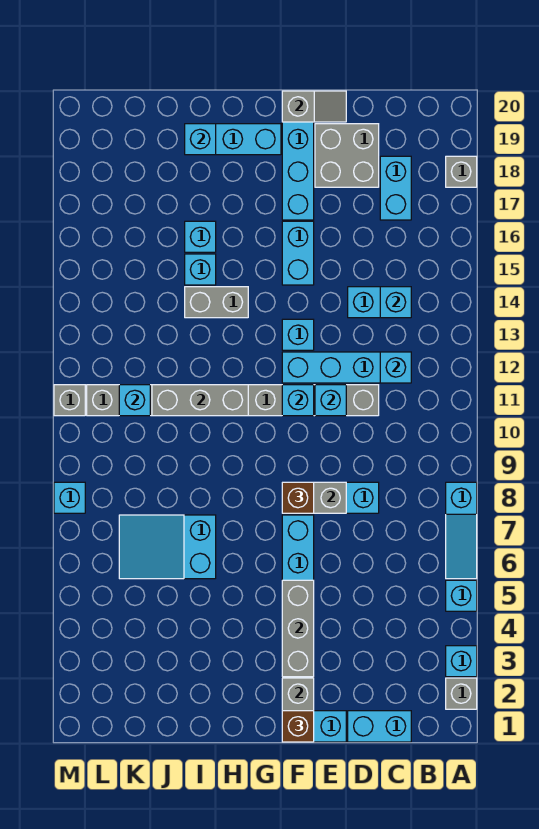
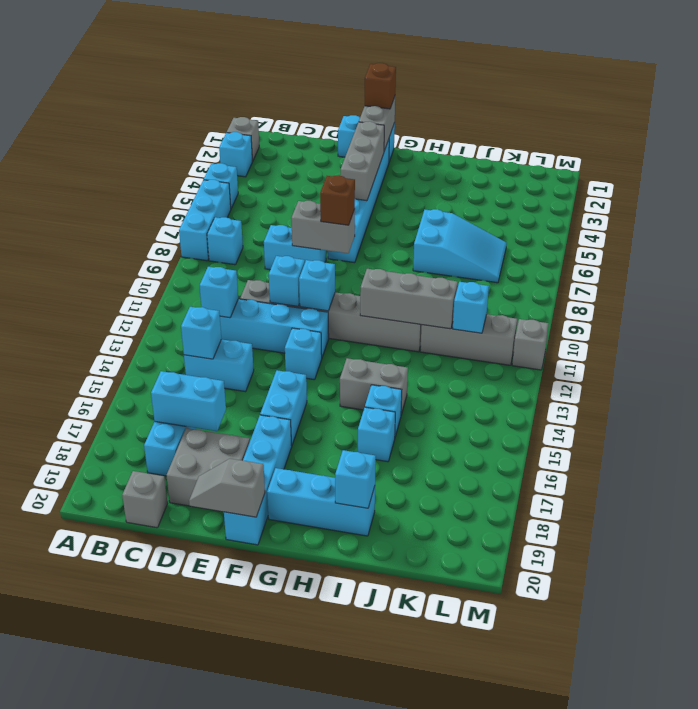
cyan 1x3 slope [446,482,477,579] -> cyan 1x3 brick [179,180,231,261]
grey 1x1 brick [446,156,477,187] -> grey 1x1 brick moved to [122,471,168,528]
cyan 1x2 brick [348,711,411,742] -> cyan 1x2 brick moved to [151,371,226,431]
cyan 1x1 brick [54,482,85,513] -> cyan 1x1 brick moved to [207,217,243,265]

